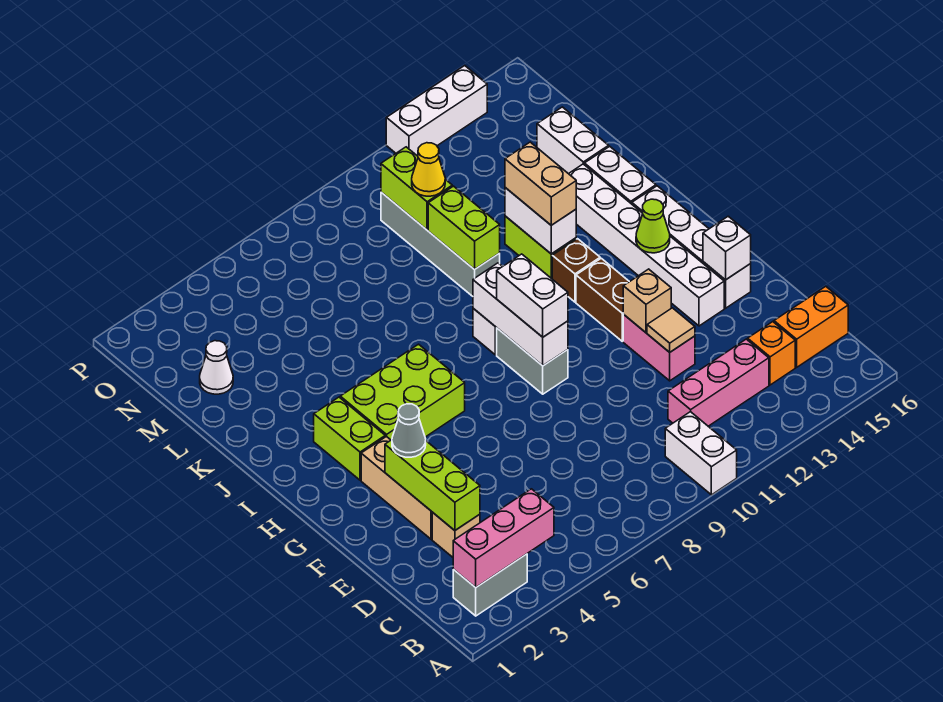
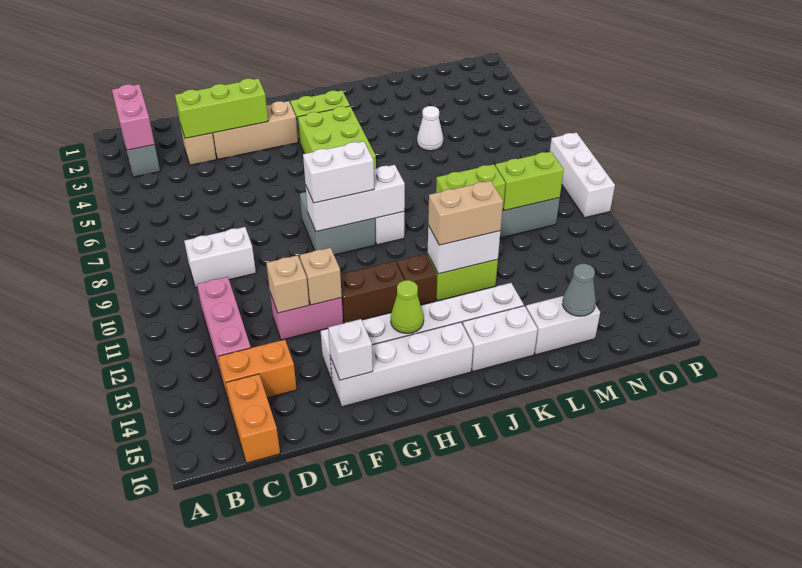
white 1x2 brick [665,412,737,495] -> white 1x2 brick moved to [184,227,256,287]
pink 1x3 brick [453,489,554,587] -> pink 1x2 brick [112,84,155,150]
orange 1x1 brick [748,322,795,385] -> orange 1x2 brick [218,339,297,405]
tan 1x1 tile [647,308,695,352] -> tan 1x1 brick [266,255,309,313]
grey 1x1 cone [392,404,426,457] -> grey 1x1 cone moved to [562,264,596,316]
grey 1x2 brick [497,328,568,394] -> grey 2x2 brick [300,192,375,255]
white 1x1 cone [200,341,233,394] -> white 1x1 cone moved to [417,106,443,151]
yellow 1x1 cone [412,143,445,196] -> none
white 1x3 brick [386,66,487,156] -> white 1x3 brick moved to [550,132,615,218]

